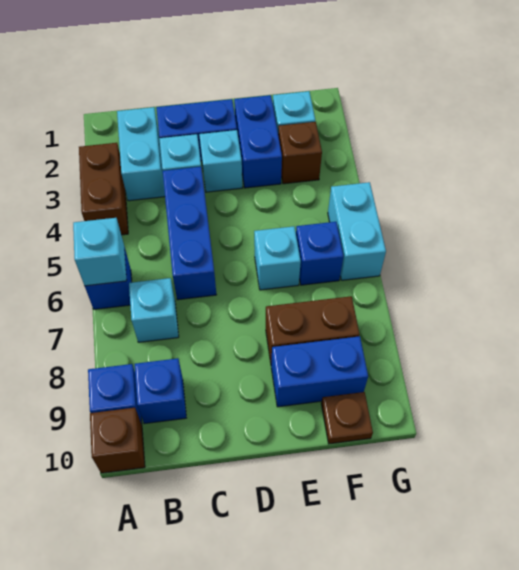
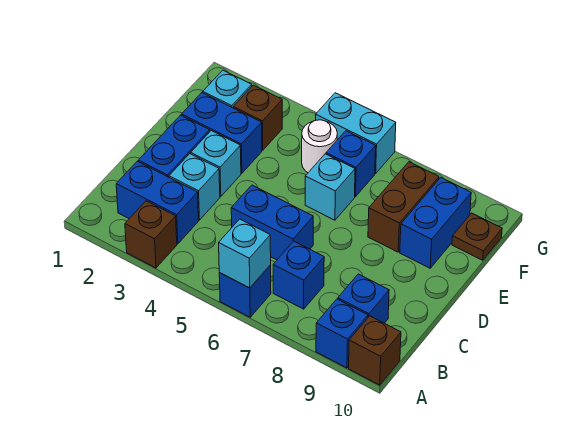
brown 1x2 brick [79,143,128,235] -> brown 1x1 brick [125,201,177,268]
cyan 1x2 brick [117,107,165,201] -> blue 1x2 brick [116,161,198,244]
cyan 1x1 brick [129,278,179,342] -> blue 1x1 brick [273,241,324,309]
blue 1x3 brick [163,167,216,300] -> blue 1x2 brick [231,185,313,260]
none -> white 1x1 round brick [302,120,337,173]

